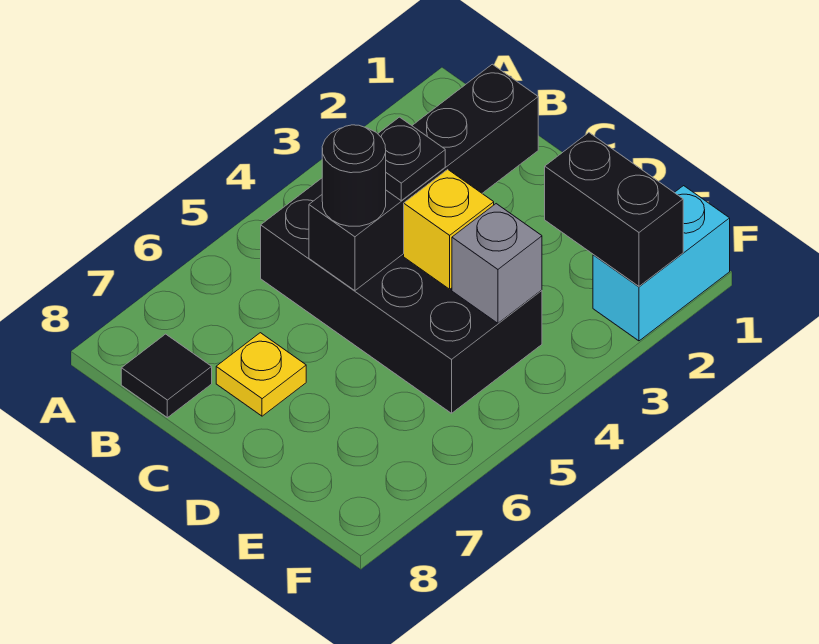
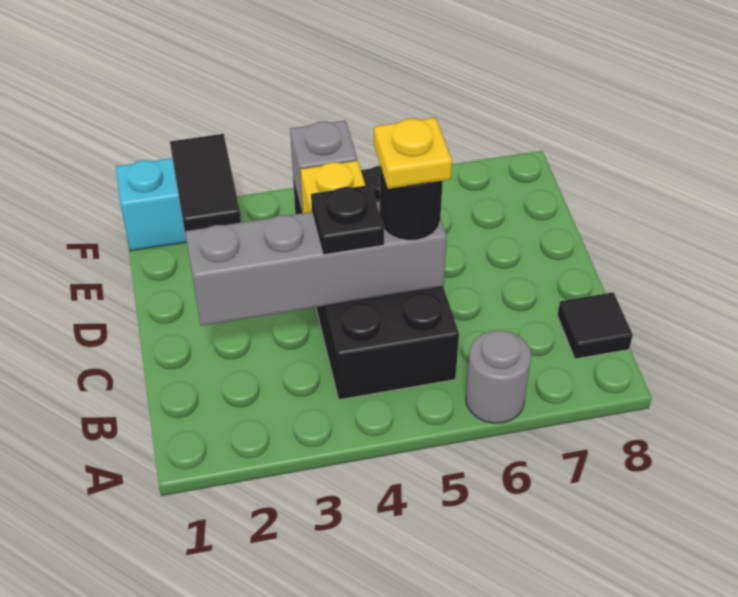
none -> grey 1x1 round brick [466,330,531,423]
black 1x4 brick [309,64,538,291] -> grey 1x4 brick [185,202,447,326]
yellow 1x1 plate [216,333,306,416] -> yellow 1x1 plate moved to [374,118,452,189]
black 1x2 brick [545,133,683,286] -> black 1x2 tile [170,134,241,236]

